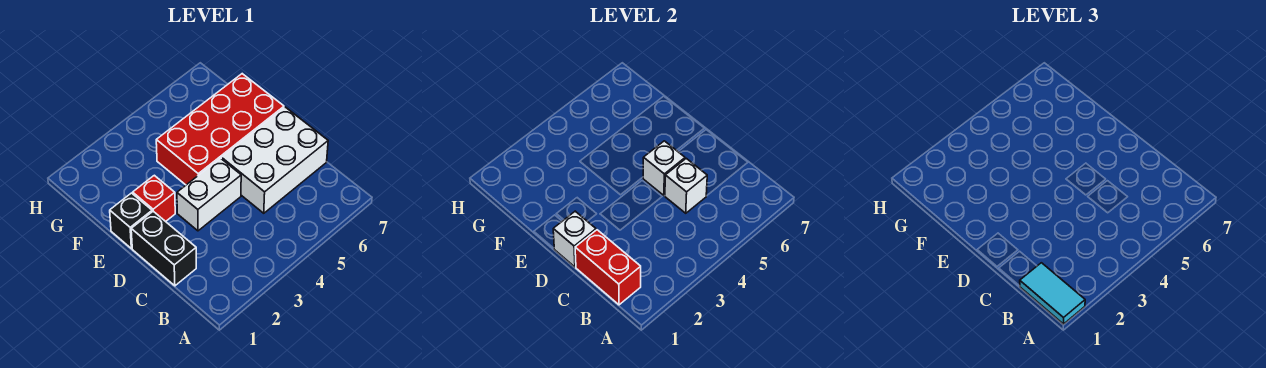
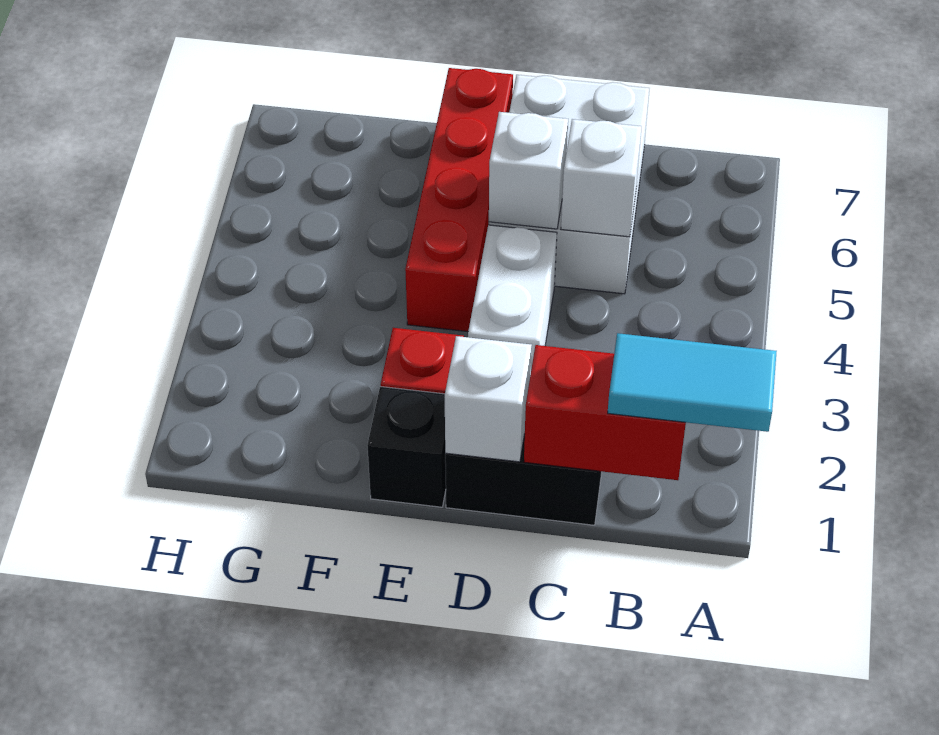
red 2x4 brick [156,74,284,185] -> red 1x4 brick [405,68,513,332]

